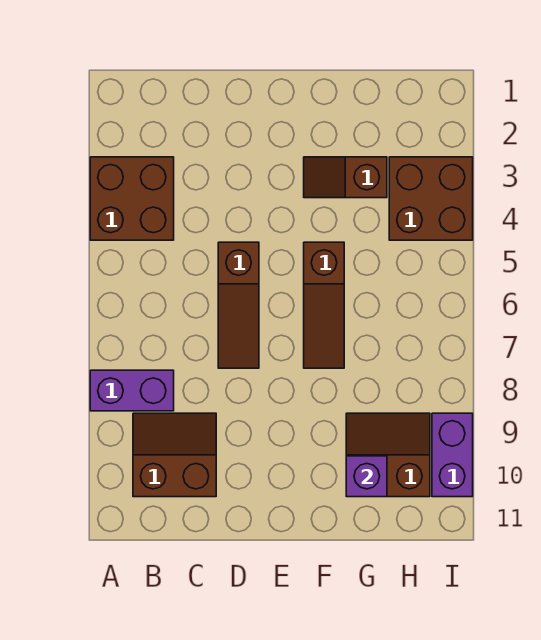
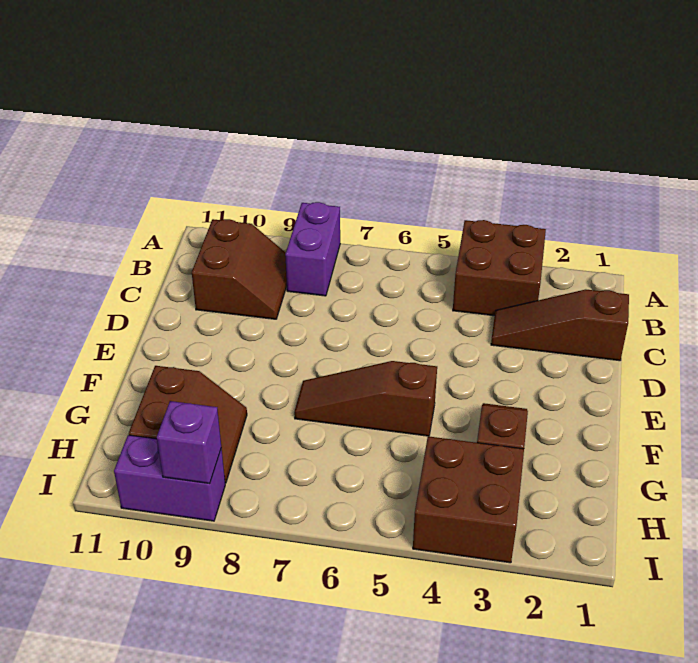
brown 1x3 slope [218,242,259,368] -> brown 1x3 slope moved to [491,290,629,361]
purple 1x1 brick [346,456,387,497] -> purple 1x1 brick moved to [157,401,221,483]

